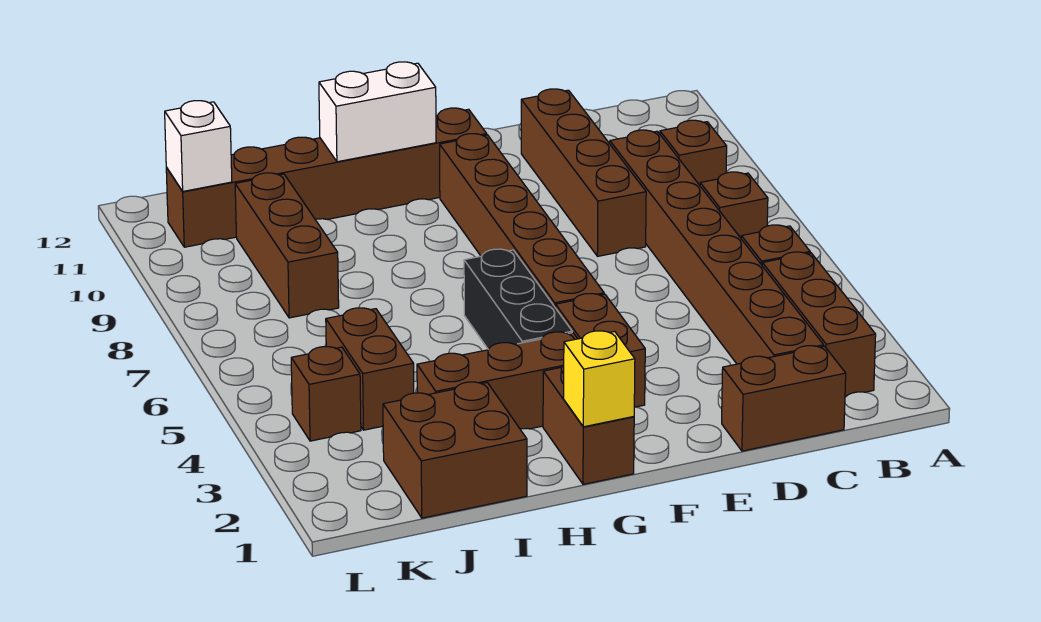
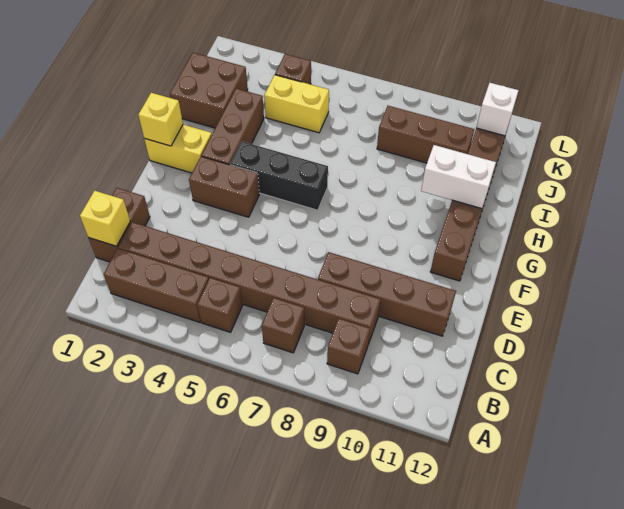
none -> yellow 1x1 brick [80,191,130,246]
brown 1x6 brick [440,134,604,308] -> none
brown 1x2 brick [543,365,634,484] -> yellow 1x2 brick [144,125,212,173]
white 1x2 brick [319,62,436,162] -> white 1x2 brick turned to [421,145,496,209]
brown 1x2 brick [326,308,414,430] -> yellow 1x2 brick [264,75,329,133]

